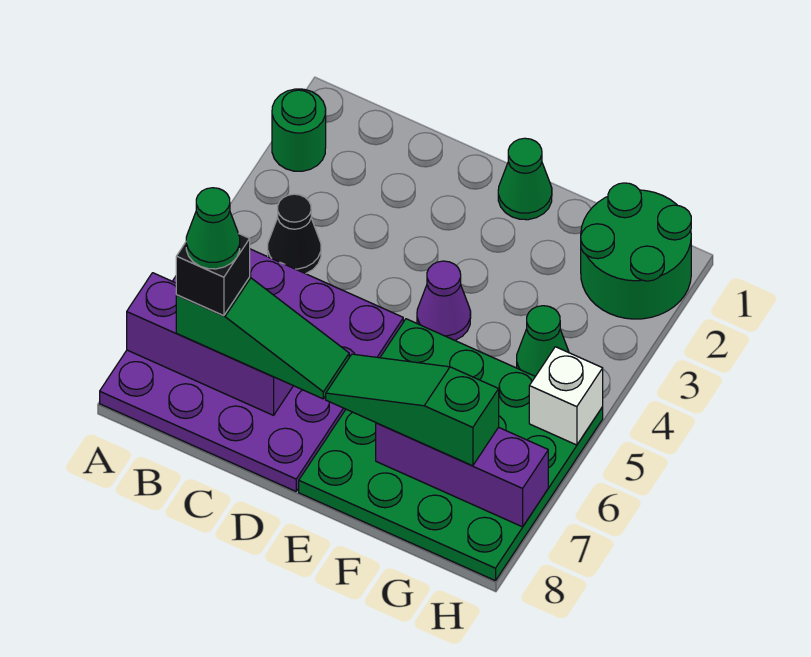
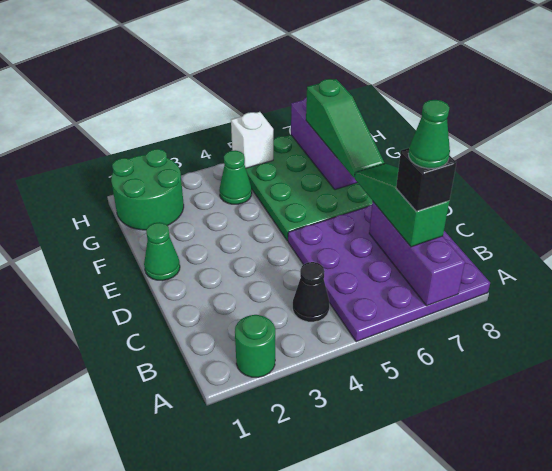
purple 1x1 cone [417,261,471,340] -> none

